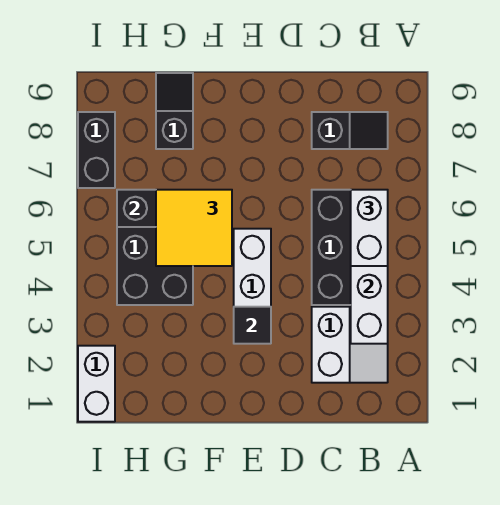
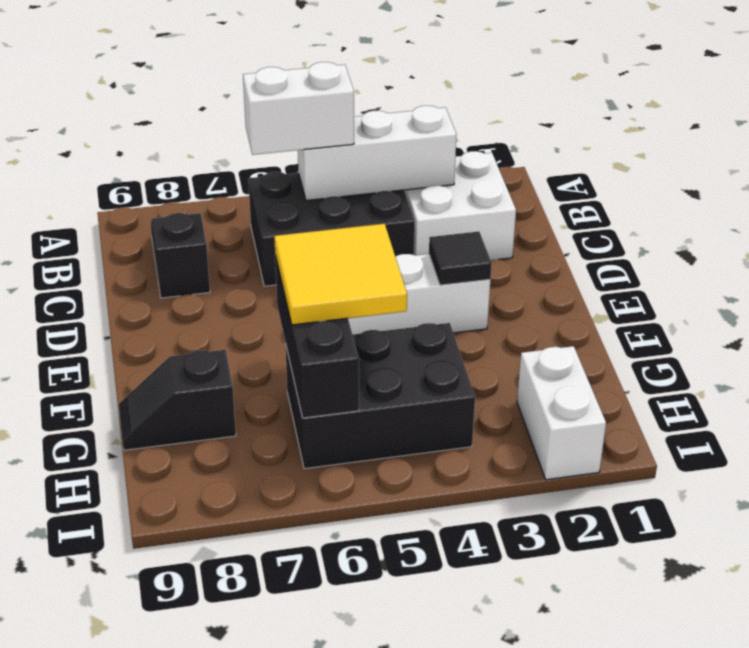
white 2x2 slope [312,307,388,383] -> white 2x2 brick [404,151,516,260]
white 1x2 brick [78,346,115,422] -> white 1x2 brick turned to [517,346,606,480]
black 1x2 brick [78,112,115,188] -> none

